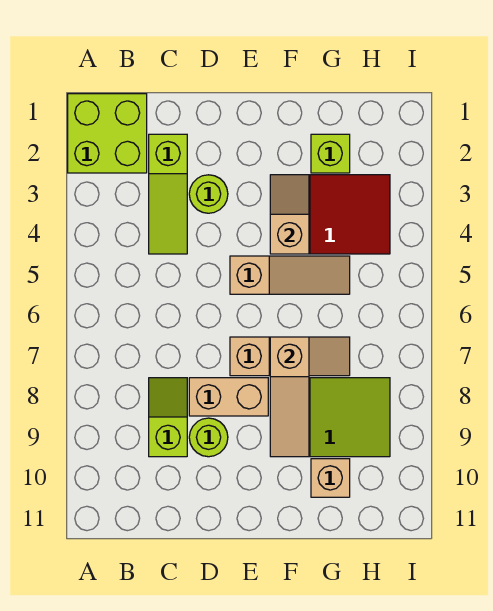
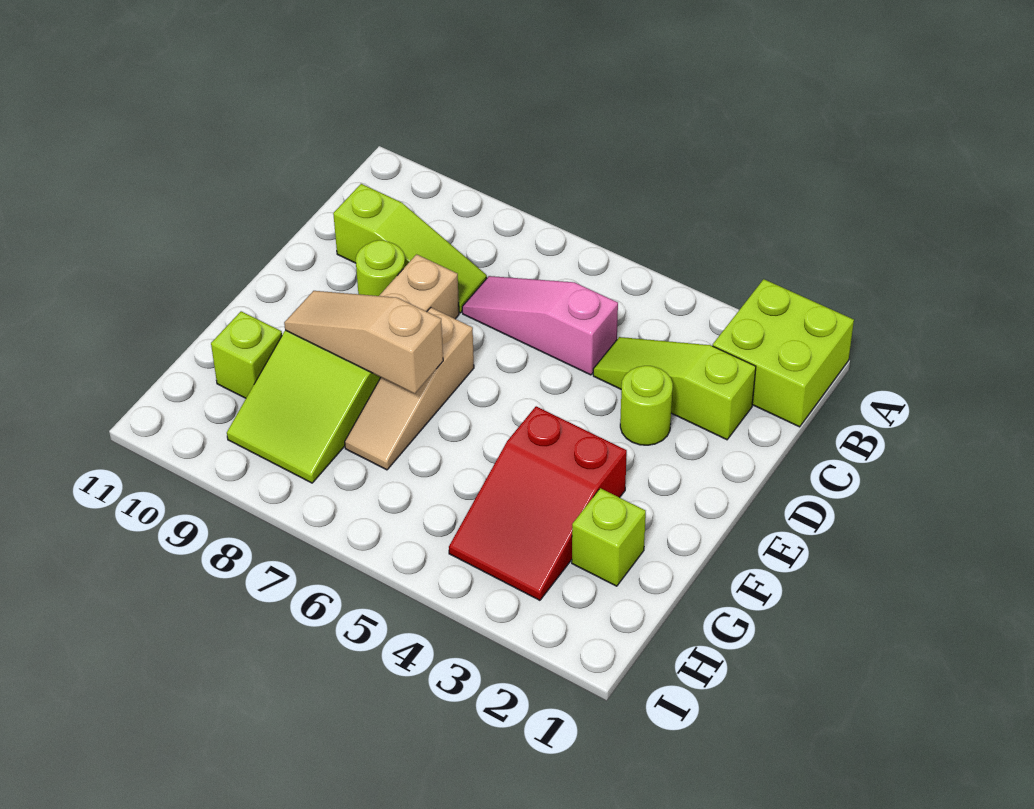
none -> pink 1x3 slope [462,276,618,375]
lime 1x2 slope [149,378,187,457] -> lime 1x3 slope [333,184,487,313]
tan 1x3 slope [230,256,350,294] -> none
tan 1x2 slope [270,175,309,254] -> none
tan 1x1 brick [311,459,350,497] -> lime 1x1 brick [211,311,282,398]

